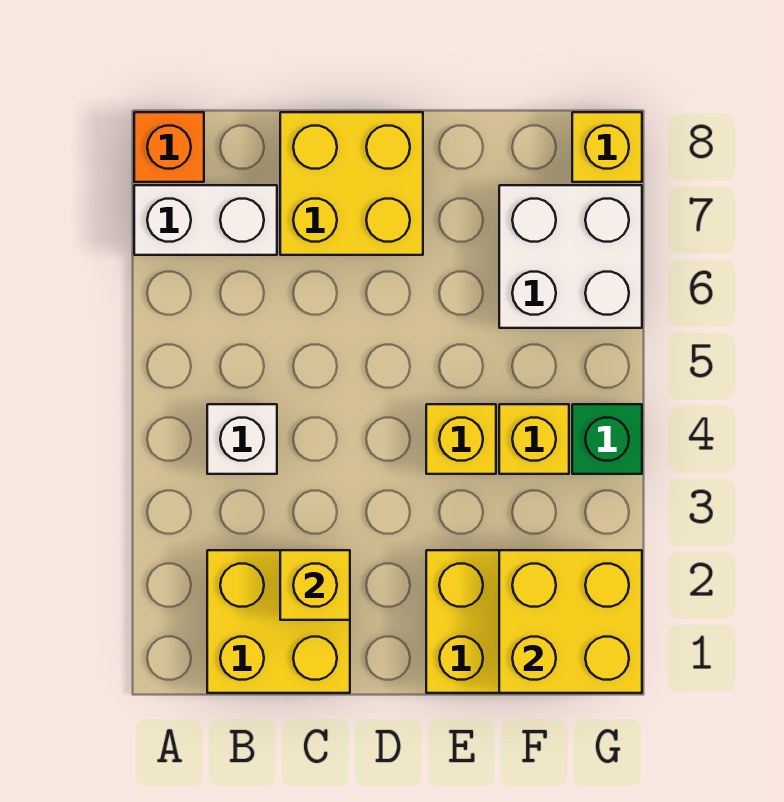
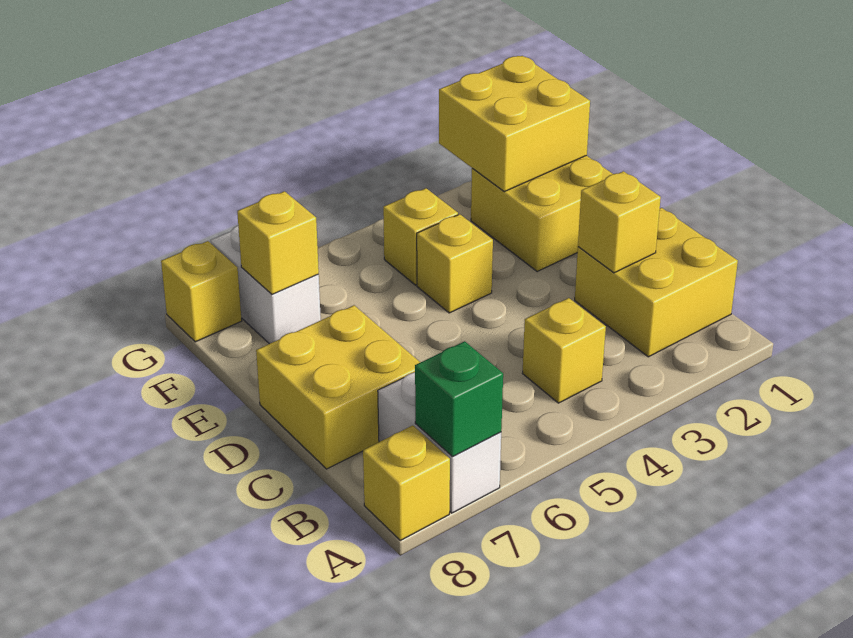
orange 1x1 brick [134,112,204,182] -> yellow 1x1 brick [363,425,450,540]
white 1x1 brick [207,404,277,474] -> yellow 1x1 brick [523,298,606,403]
white 2x2 brick [499,185,642,328] -> white 1x2 brick [210,226,321,344]
none -> yellow 1x1 brick [237,191,319,294]
green 1x1 brick [572,404,642,474] -> green 1x1 brick moved to [415,341,503,457]

